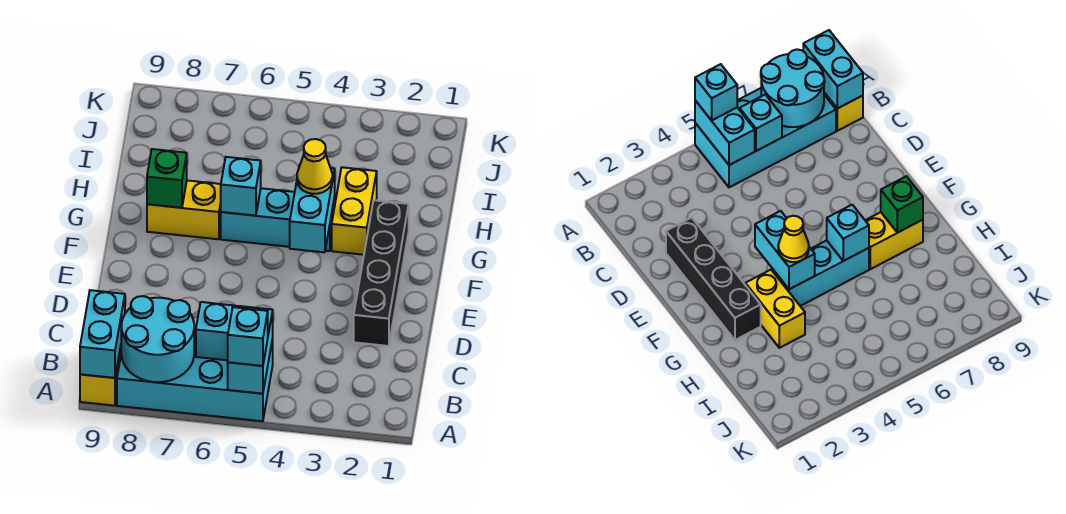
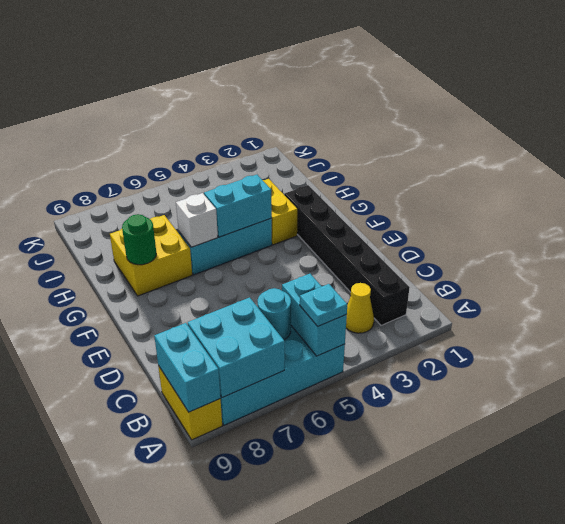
cyan 1x1 brick [228,307,268,366] -> cyan 1x1 plate [300,284,347,326]
cyan 2x2 round brick [121,296,194,382] -> cyan 2x2 brick [188,297,285,398]
cyan 1x1 brick [196,302,236,360] -> cyan 1x1 round brick [258,288,291,340]
black 1x4 brick [354,200,409,346] -> black 1x6 brick [284,185,409,325]
cyan 1x2 brick [290,165,335,252] -> cyan 1x2 brick turned to [204,175,272,237]
yellow 1x1 cone [297,139,332,194] -> yellow 1x1 cone moved to [346,283,374,333]
cyan 1x1 brick [221,157,261,216] -> white 1x1 brick [176,193,218,247]
yellow 1x2 brick [147,180,221,239] -> yellow 2x2 brick [110,215,192,296]
green 1x1 brick [147,149,187,208] -> green 1x1 round brick [122,214,156,265]

